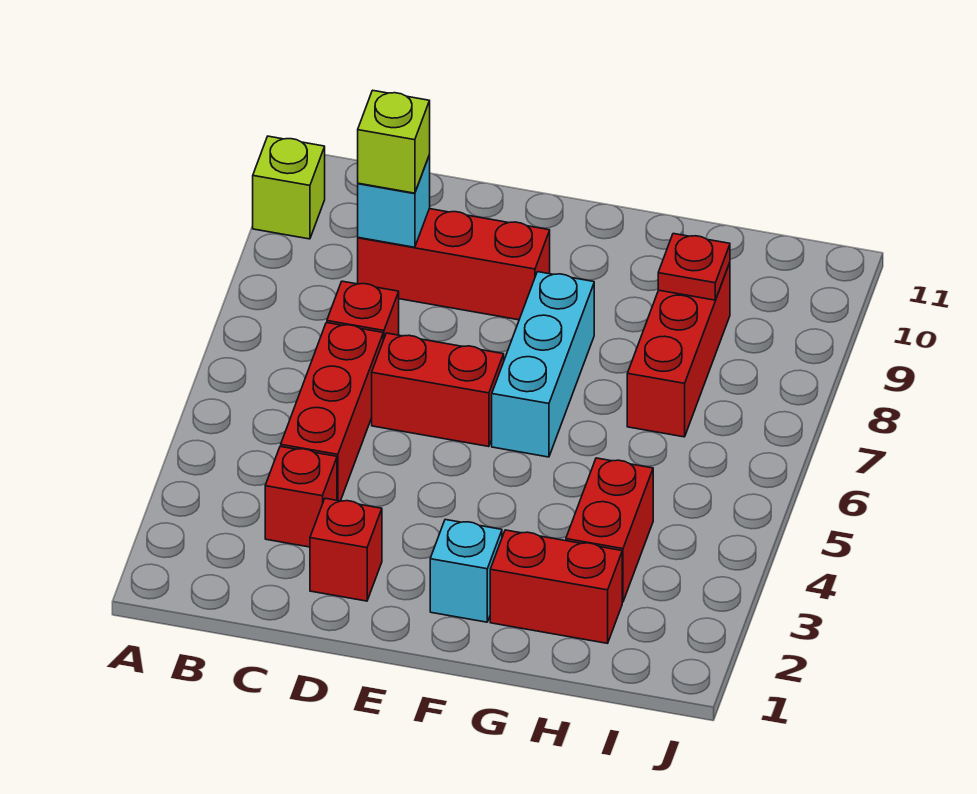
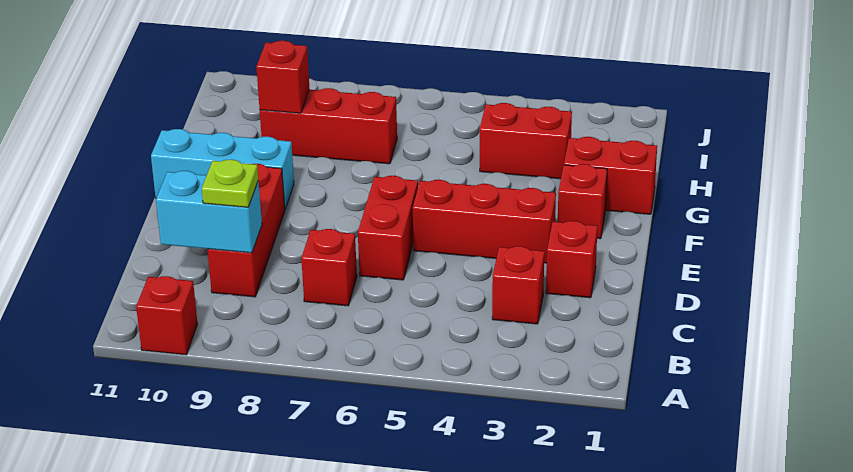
lime 1x1 brick [253,136,325,239] -> red 1x1 brick [136,276,198,355]
red 1x3 brick [281,323,383,501] -> red 1x3 brick moved to [413,180,556,263]
cyan 1x1 brick [358,155,430,247] -> cyan 1x2 brick [156,171,262,253]
lime 1x1 brick [358,90,430,193] -> lime 1x1 plate [202,160,258,207]
cyan 1x1 brick [430,520,502,622] -> red 1x1 brick [558,164,607,239]
cyan 1x3 brick [492,272,594,457] -> cyan 1x3 brick moved to [151,129,294,209]
red 1x2 brick [490,530,622,643] -> red 1x2 brick turned to [564,137,657,214]
red 1x1 plate [658,234,730,300] -> red 1x1 brick [256,41,310,113]

